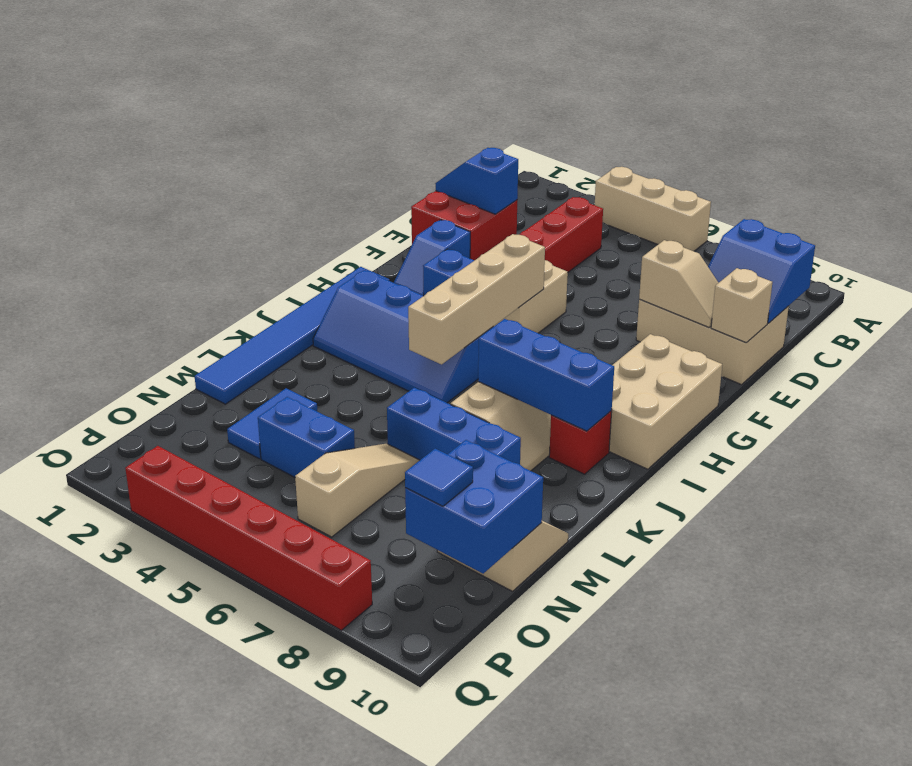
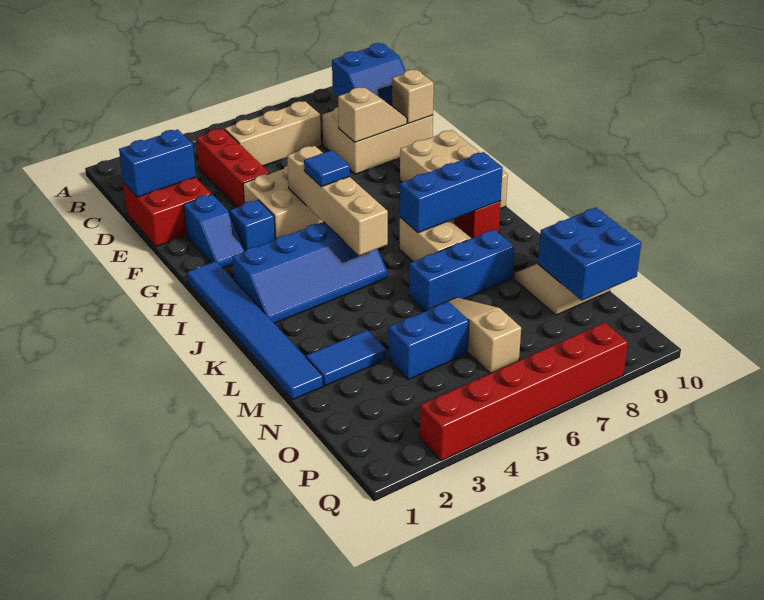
tan 1x3 brick [595,167,711,251] -> tan 1x3 brick moved to [225,101,321,166]
blue 1x2 slope [435,148,518,214] -> blue 1x2 brick [119,130,196,197]
blue 1x2 tile [227,388,317,459] -> blue 1x2 tile turned to [306,330,386,386]
blue 1x1 tile [405,449,473,506] -> blue 1x1 tile moved to [304,150,350,187]

